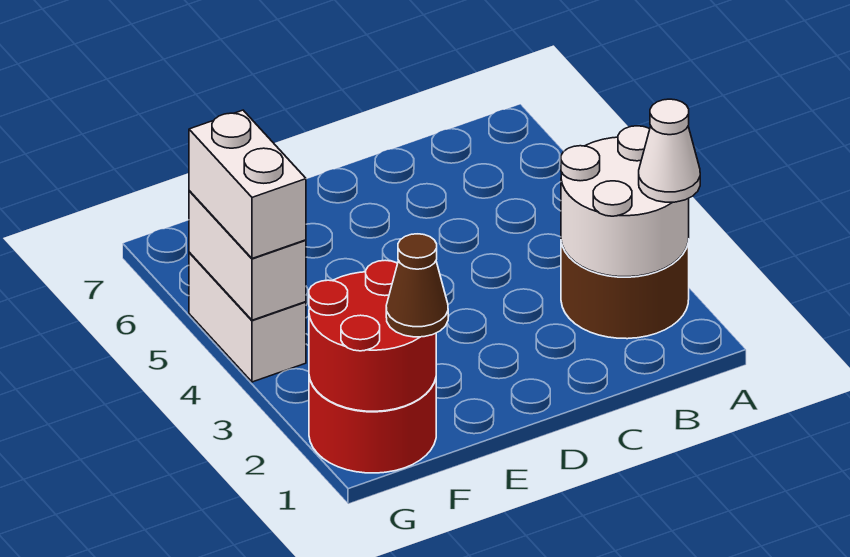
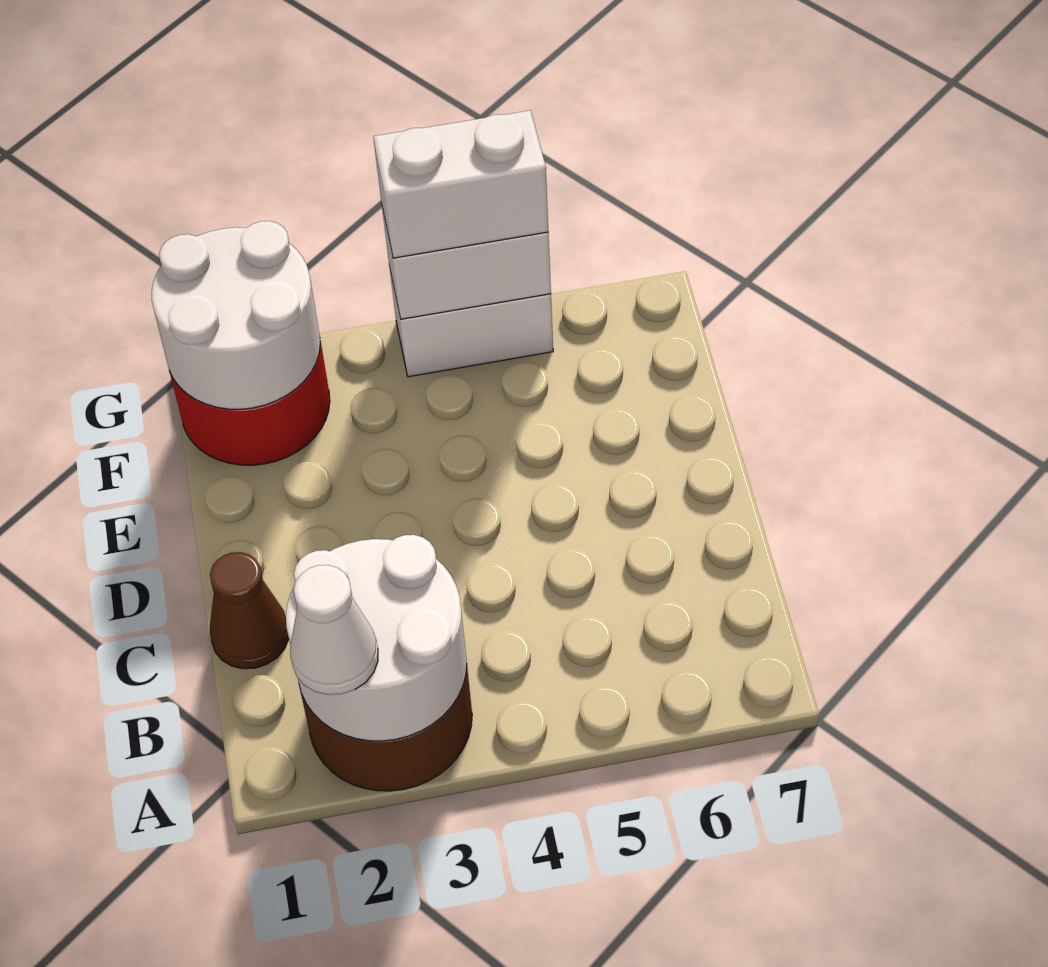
red 2x2 round brick [309,260,436,411] -> white 2x2 round brick [152,221,320,409]
brown 1x1 cone [386,234,448,337] -> brown 1x1 cone moved to [210,552,289,669]

